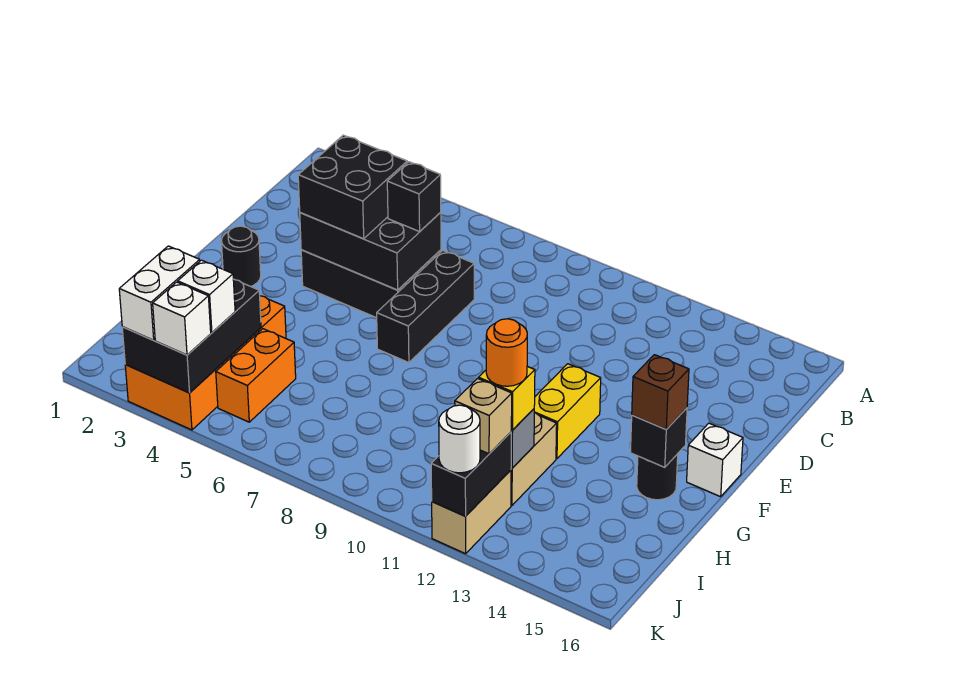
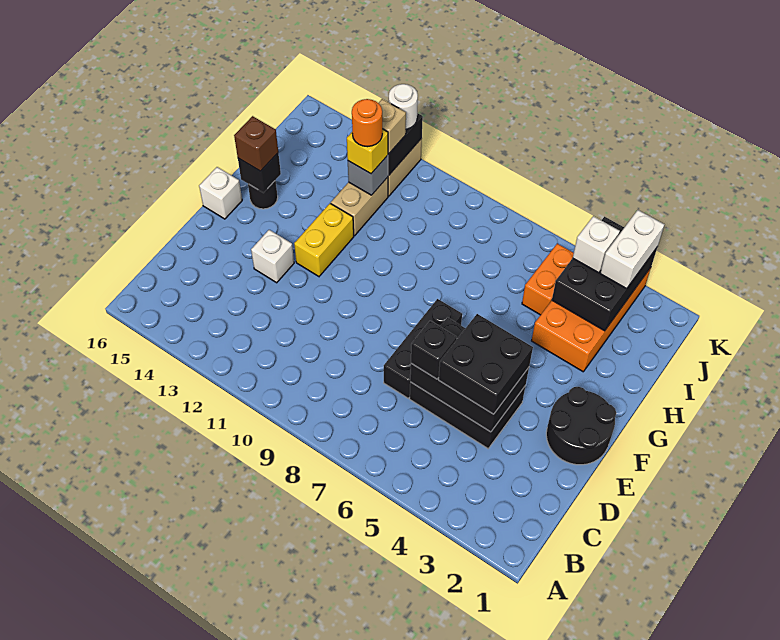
black 1x1 round brick [221,226,261,286] -> black 2x2 round brick [546,387,616,465]
white 1x1 brick [153,282,211,355] -> white 1x1 brick moved to [251,230,294,283]

